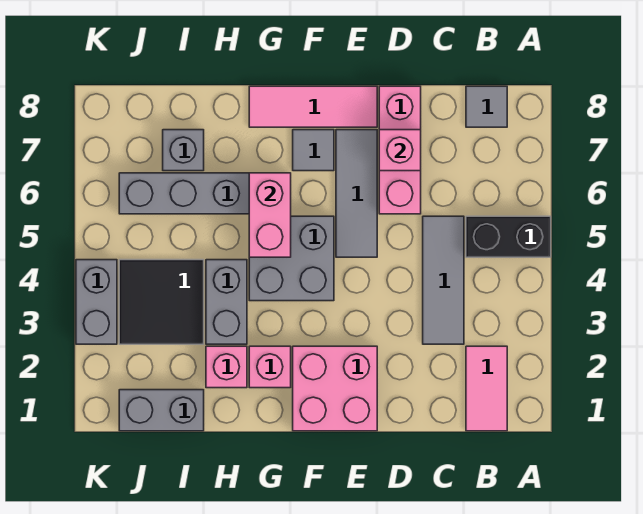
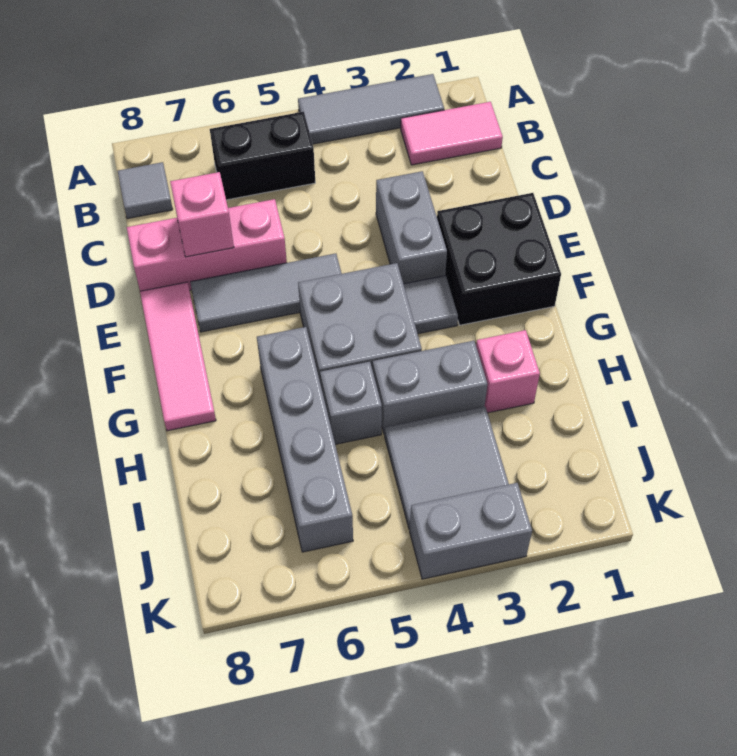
black 1x2 brick [466,216,551,257] -> black 1x2 brick turned to [210,112,315,200]
grey 1x3 tile [423,216,464,344] -> grey 1x3 tile moved to [298,74,444,144]
pink 2x2 brick [293,346,377,431] -> black 2x2 brick [437,193,561,325]
grey 1x1 tile [293,130,334,171] -> grey 1x1 tile moved to [404,276,458,334]
pink 1x1 brick [249,346,291,388] -> none
pink 1x2 brick [249,173,291,257] -> none
grey 1x2 brick [119,390,204,431] -> grey 1x2 brick moved to [376,171,447,284]
black 2x2 tile [119,260,204,344] -> grey 2x2 tile [385,407,509,529]
grey 1x1 brick [163,130,204,171] -> grey 1x1 brick moved to [320,362,382,444]

